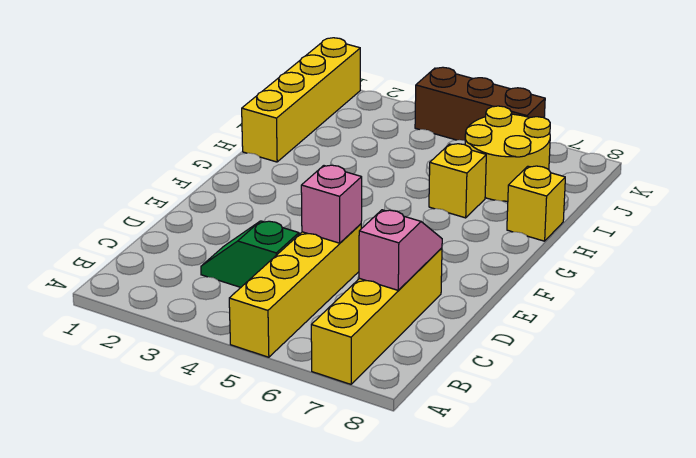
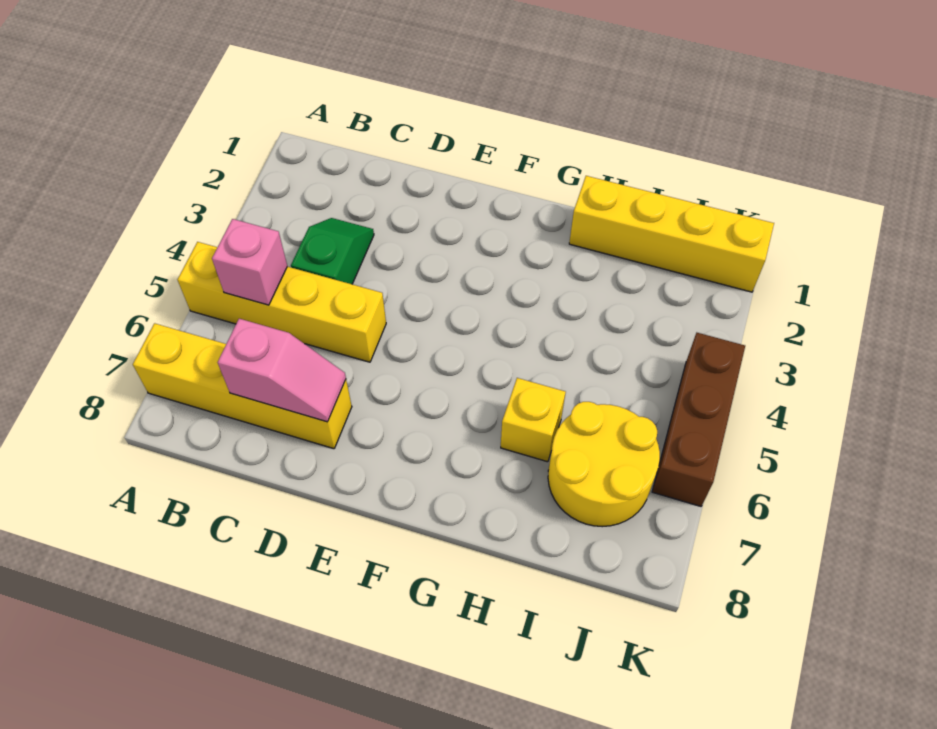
pink 1x1 brick [301,165,362,243] -> pink 1x1 brick moved to [212,219,287,305]
yellow 1x1 brick [507,166,565,241] -> none

